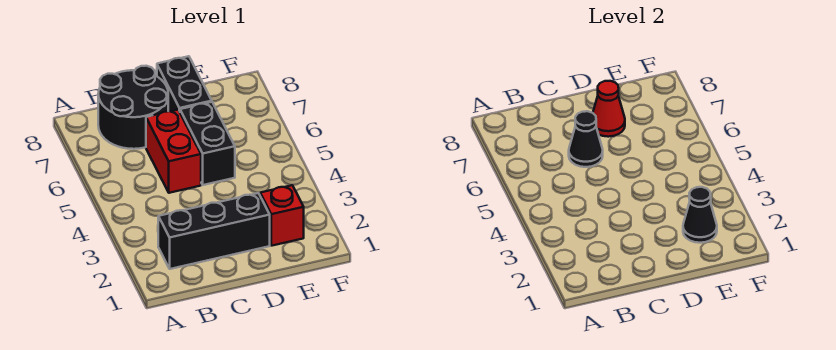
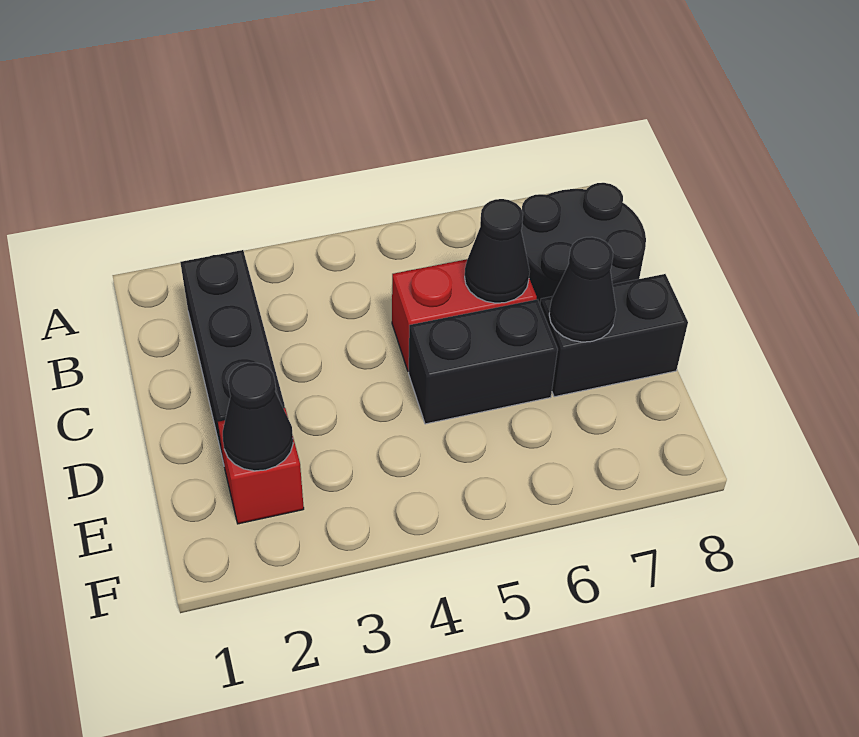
red 1x1 cone [593,81,625,137] -> black 1x1 cone [549,237,616,342]

